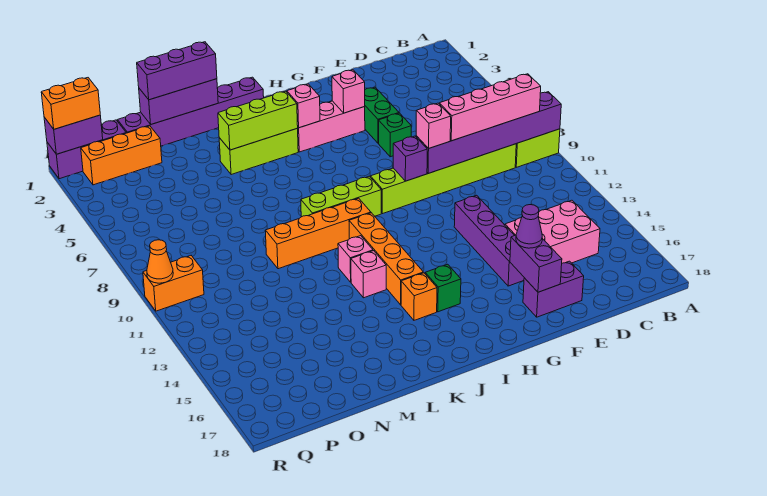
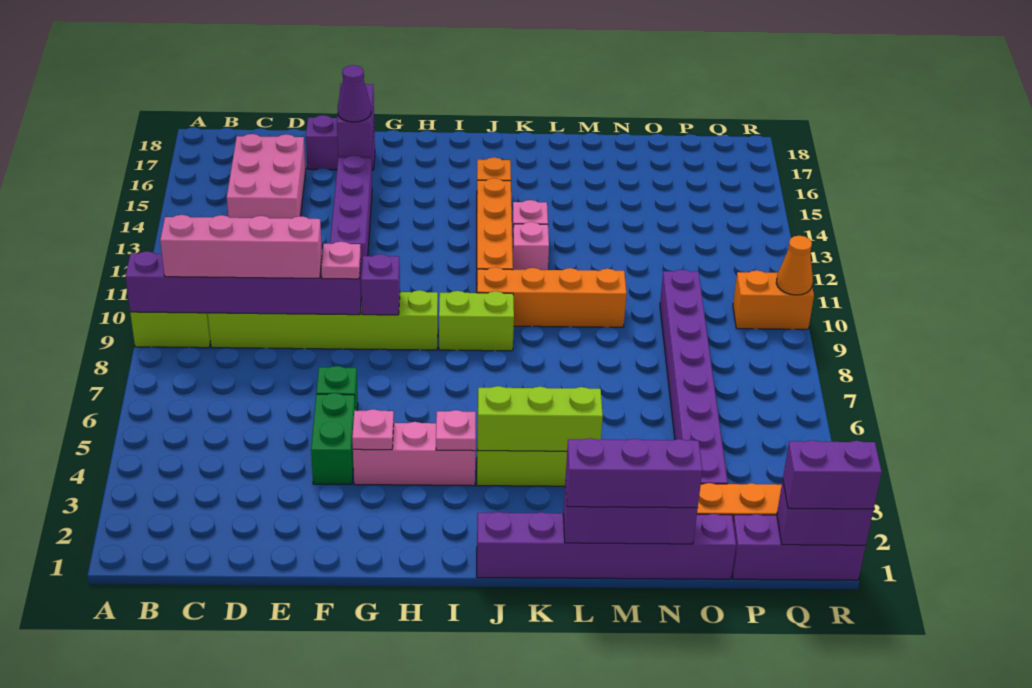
pink 2x3 brick [505,200,600,263] -> pink 2x3 brick turned to [227,134,306,218]
pink 1x1 brick [416,103,451,148] -> pink 1x1 plate [321,242,361,279]
pink 1x1 brick [332,70,365,113] -> pink 1x1 plate [352,409,394,450]
pink 1x1 brick [287,84,320,128] -> pink 1x1 plate [436,410,476,451]
lime 1x3 brick [301,176,381,217] -> lime 1x2 brick [439,291,514,351]
green 1x1 brick [425,264,461,312] -> none
none -> purple 1x8 brick [660,270,728,484]
orange 1x2 brick [41,78,100,129] -> purple 1x2 brick [783,440,882,509]

